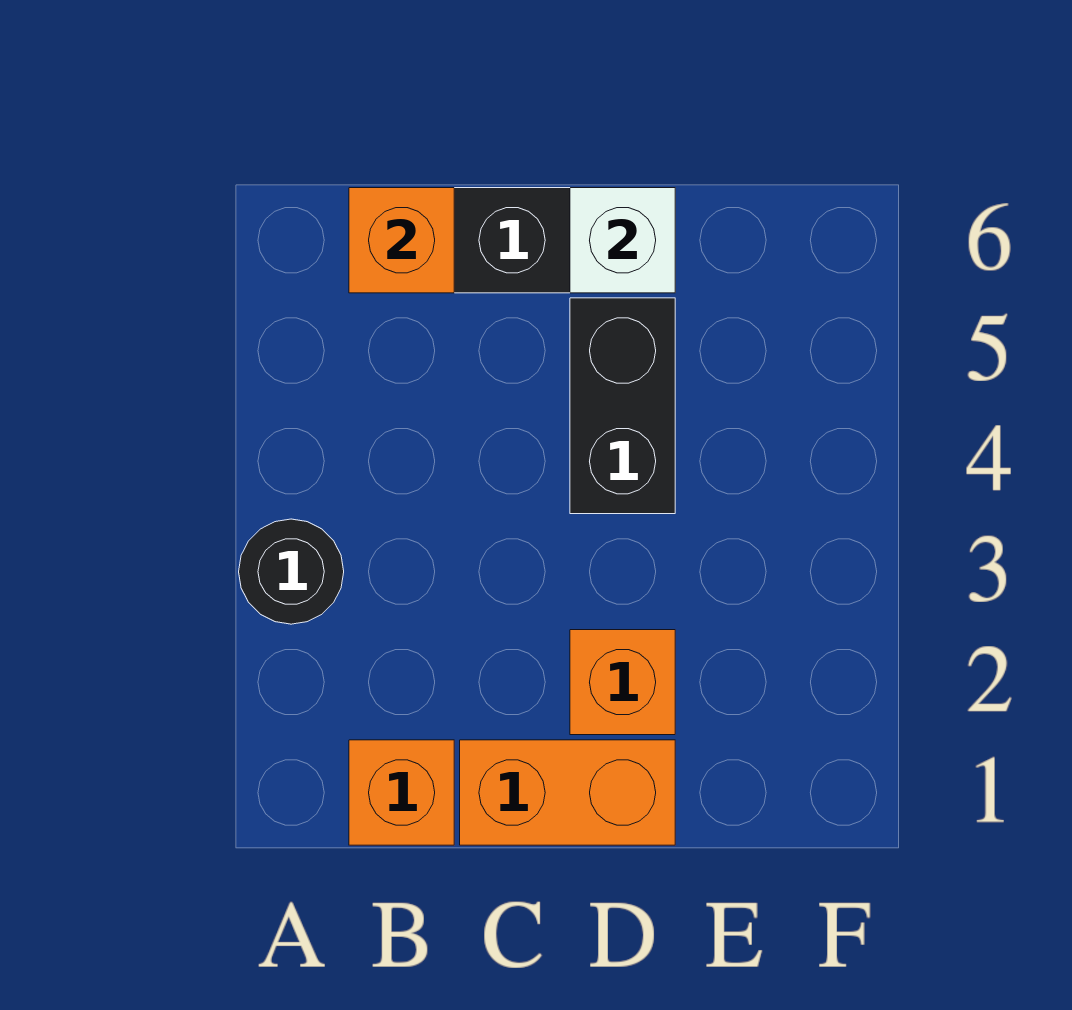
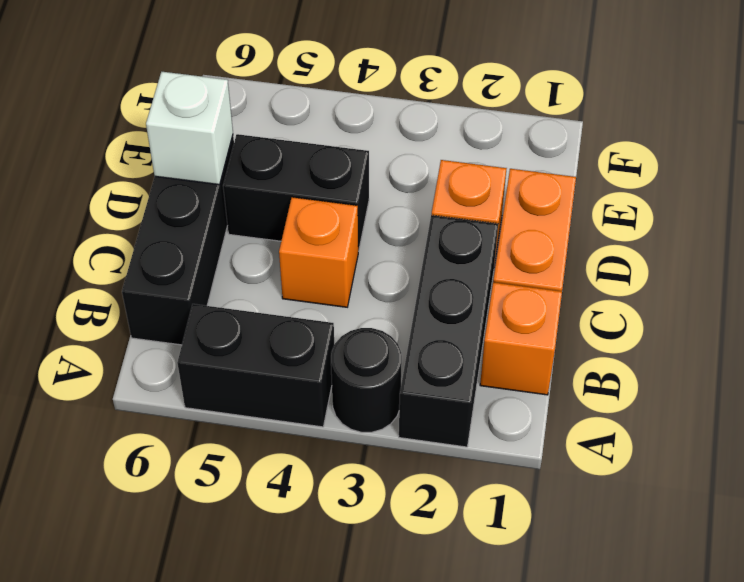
none -> black 1x3 brick [399,215,498,447]
none -> black 1x2 brick [177,304,334,427]
orange 1x1 brick [349,188,454,293] -> orange 1x1 brick moved to [279,197,358,307]

